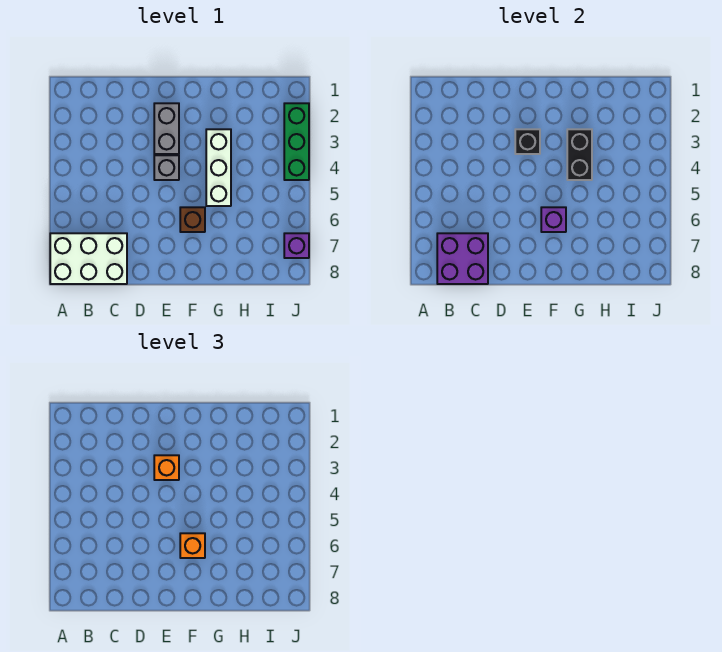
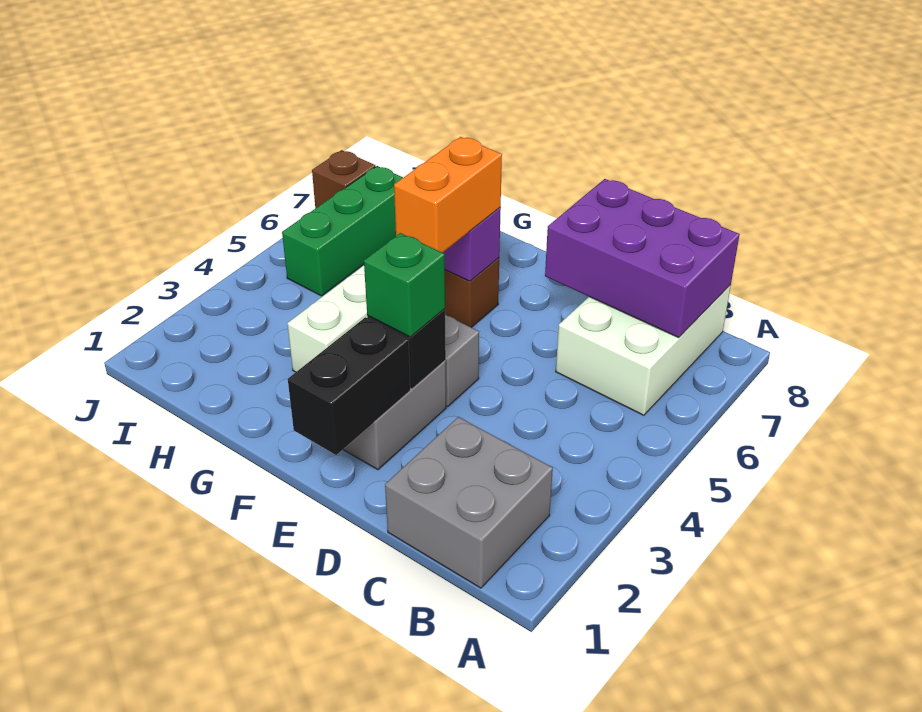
white 2x3 brick [50,233,127,284] -> white 2x3 brick turned to [556,285,731,415]
none -> grey 2x2 brick [385,417,553,588]
purple 2x2 brick [437,233,488,284] -> purple 2x3 brick [545,179,740,338]
orange 1x1 brick [154,455,179,480] -> green 1x1 brick [364,233,445,337]
orange 1x1 brick [180,533,205,558] -> orange 1x2 brick [394,137,502,253]
black 1x2 brick [567,129,592,180] -> black 1x2 brick moved to [288,317,410,455]
green 1x3 brick [284,103,309,180] -> green 1x3 brick moved to [282,166,403,296]
purple 1x1 brick [284,233,309,258] -> brown 1x1 brick [312,150,375,208]

